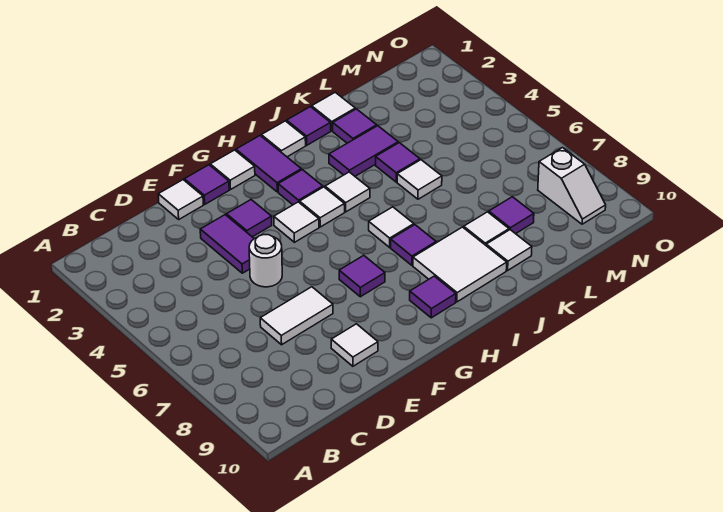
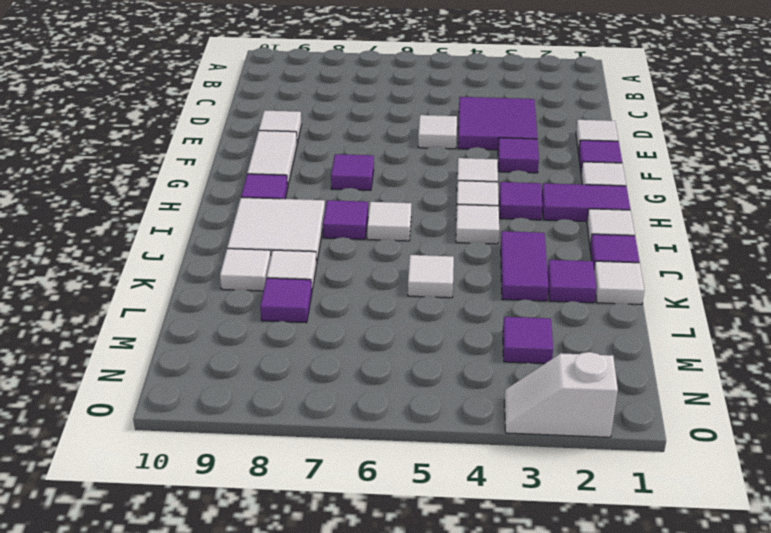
white 1x2 tile [260,287,333,345] -> white 1x2 tile moved to [247,131,297,187]
purple 1x2 tile [200,215,254,273] -> purple 2x2 tile [458,97,537,150]
white 1x1 round brick [249,235,282,287] -> white 1x1 tile [418,115,457,149]
purple 1x1 tile [376,143,420,182] -> purple 1x1 tile moved to [503,317,553,364]
white 1x2 slope [538,148,606,224] -> white 1x2 slope moved to [505,352,618,437]

